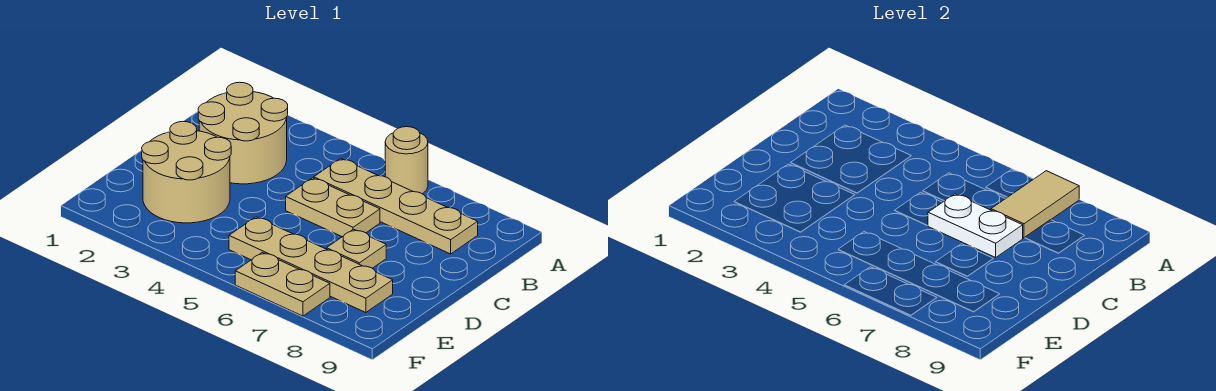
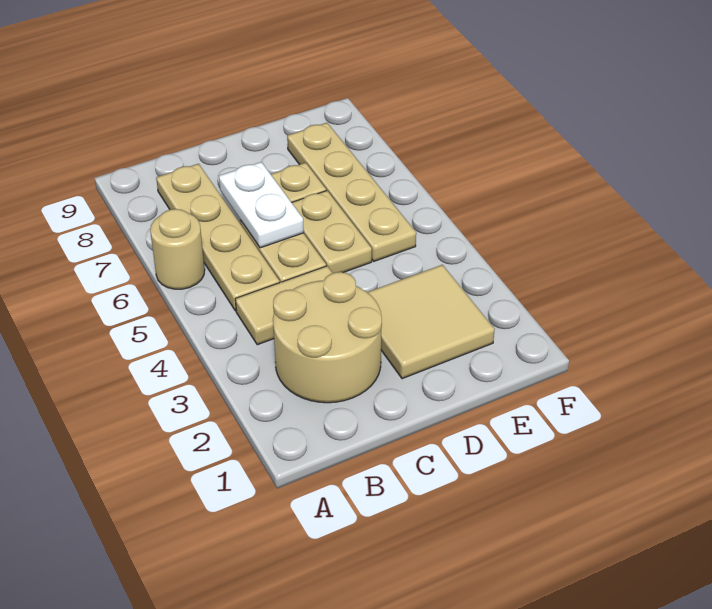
tan 1x2 tile [991,171,1079,238] -> tan 1x2 tile moved to [235,266,332,345]
tan 2x2 round brick [142,122,231,223] -> tan 2x2 tile [367,265,495,379]
tan 1x2 plate [235,252,330,316] -> tan 1x2 plate moved to [292,191,372,273]

